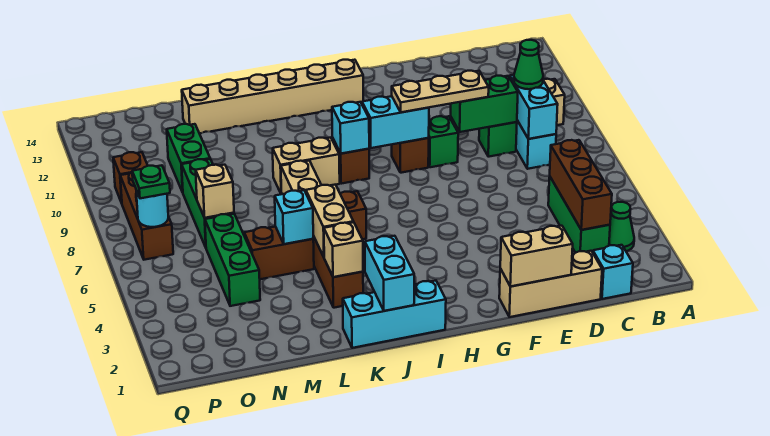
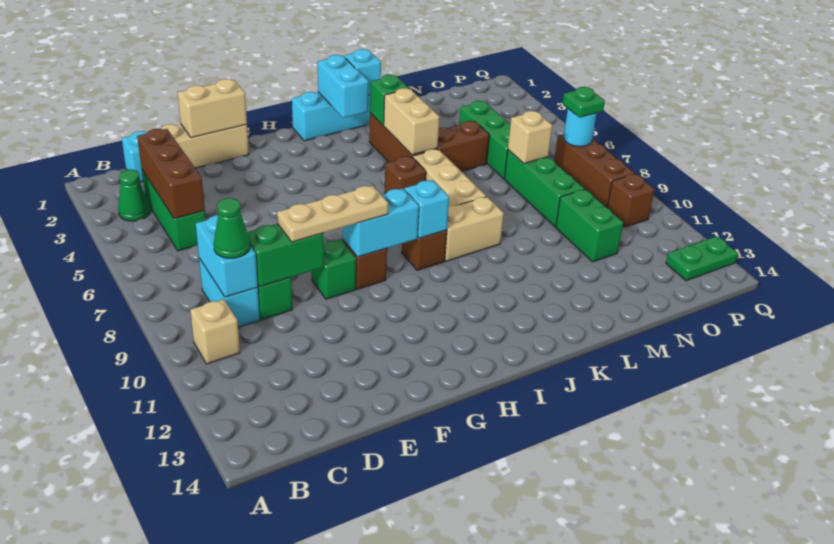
tan 1x6 brick [182,60,363,133] -> none
tan 1x1 brick [324,222,363,277] -> green 1x1 brick [370,75,409,125]
cyan 1x1 brick [275,190,313,244] -> cyan 1x1 brick moved to [344,49,381,95]
none -> green 1x2 plate [666,236,738,281]

